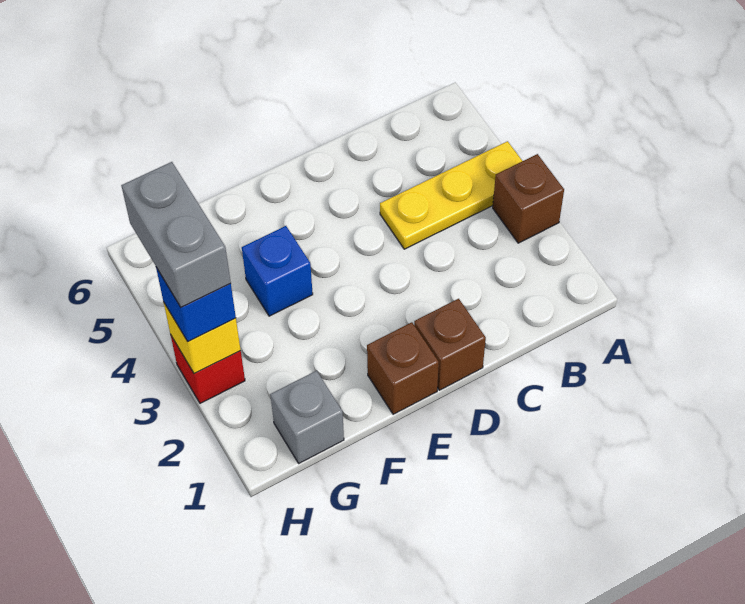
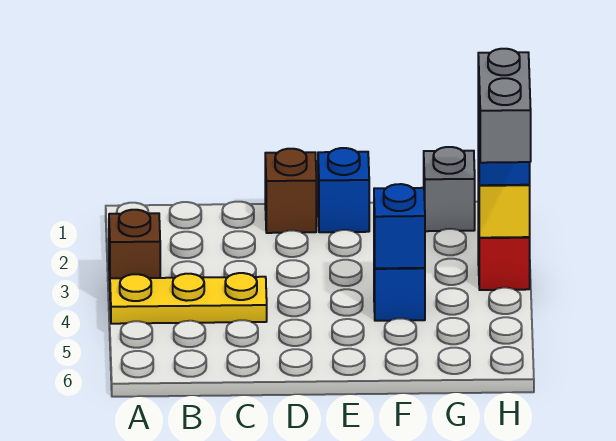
brown 1x1 brick [367,322,439,414] -> blue 1x1 brick [318,148,369,232]
none -> blue 1x1 brick [374,184,425,268]

